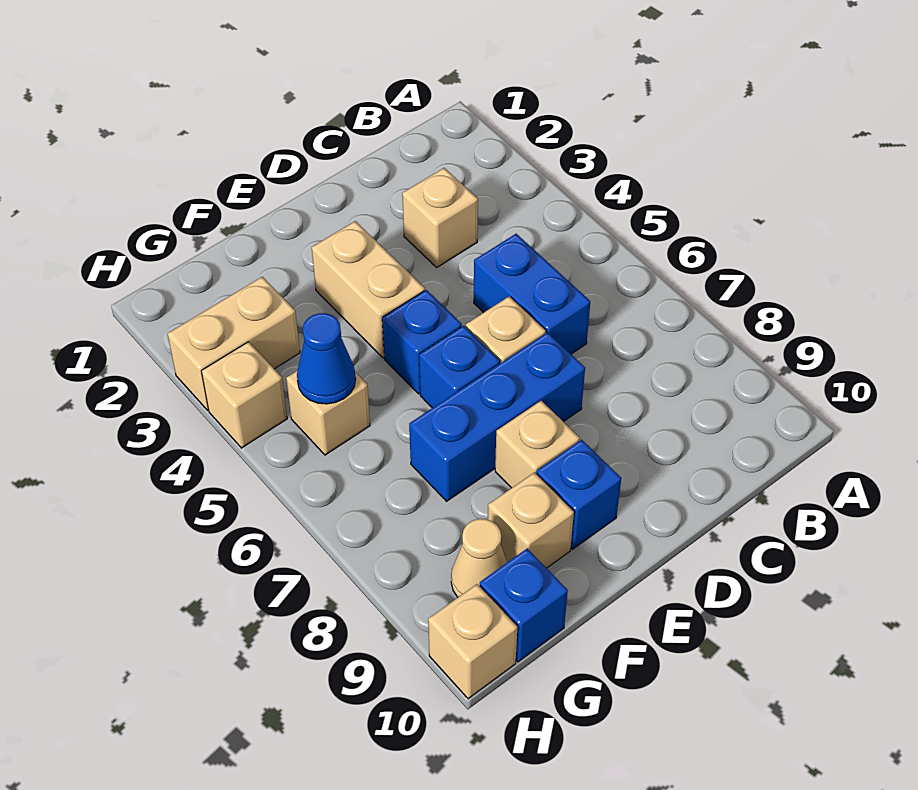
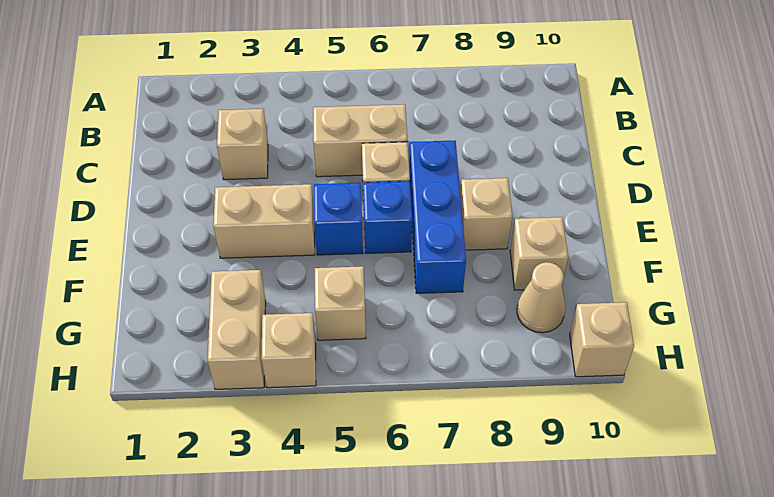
blue 1x2 brick [474,234,590,354] -> tan 1x2 brick [313,104,407,177]
blue 1x1 brick [536,440,621,549] -> none
blue 1x1 cone [297,313,356,404] -> none
blue 1x1 brick [479,549,568,662] -> none

